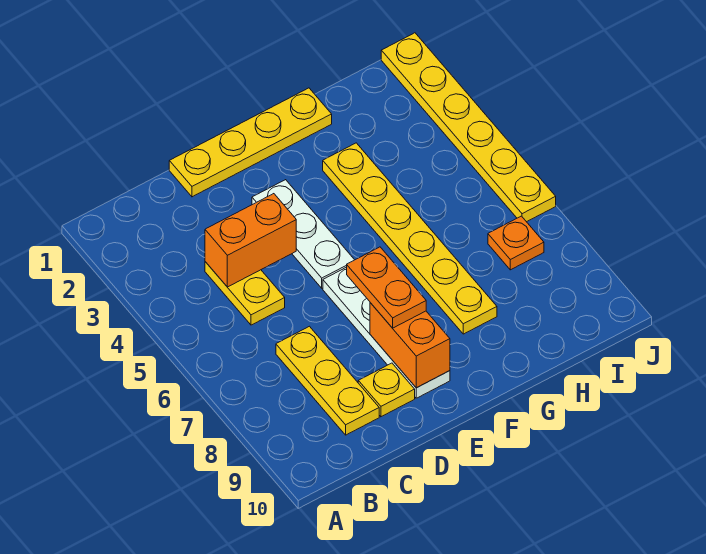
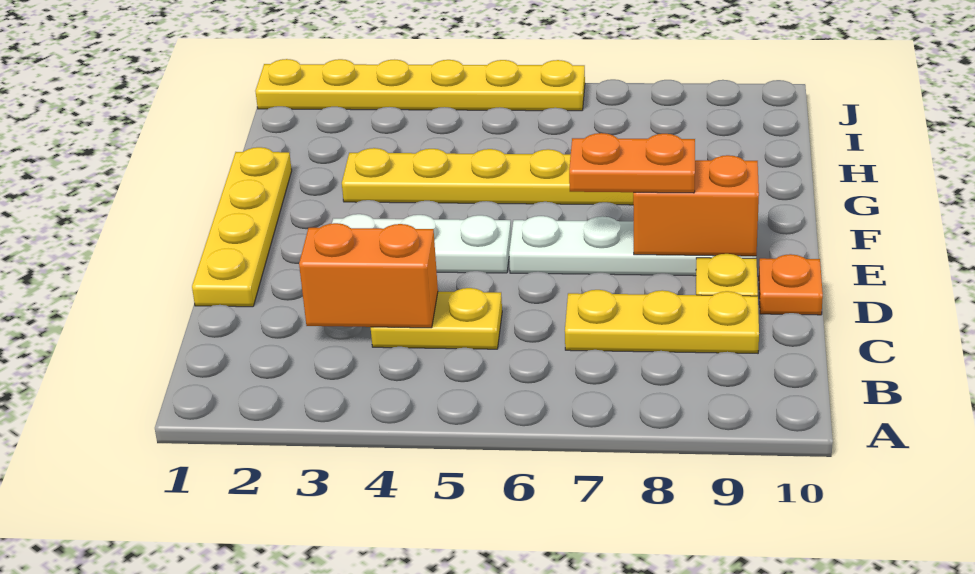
orange 1x2 brick [205,194,296,287] -> orange 1x2 brick turned to [299,223,438,328]
orange 1x1 plate [488,216,544,270] -> orange 1x1 plate moved to [759,254,823,315]

